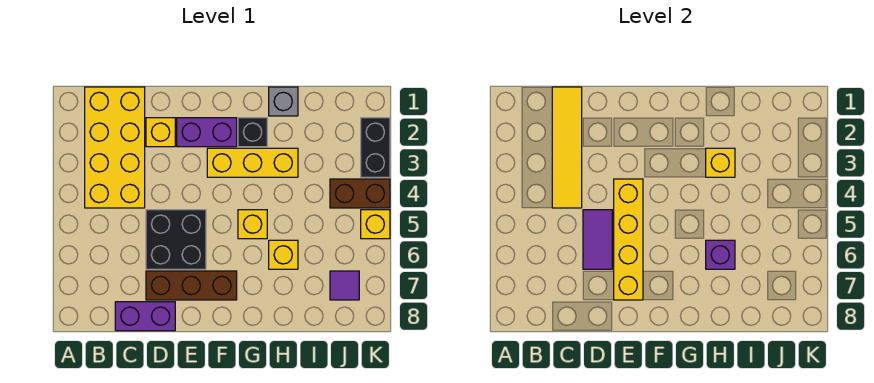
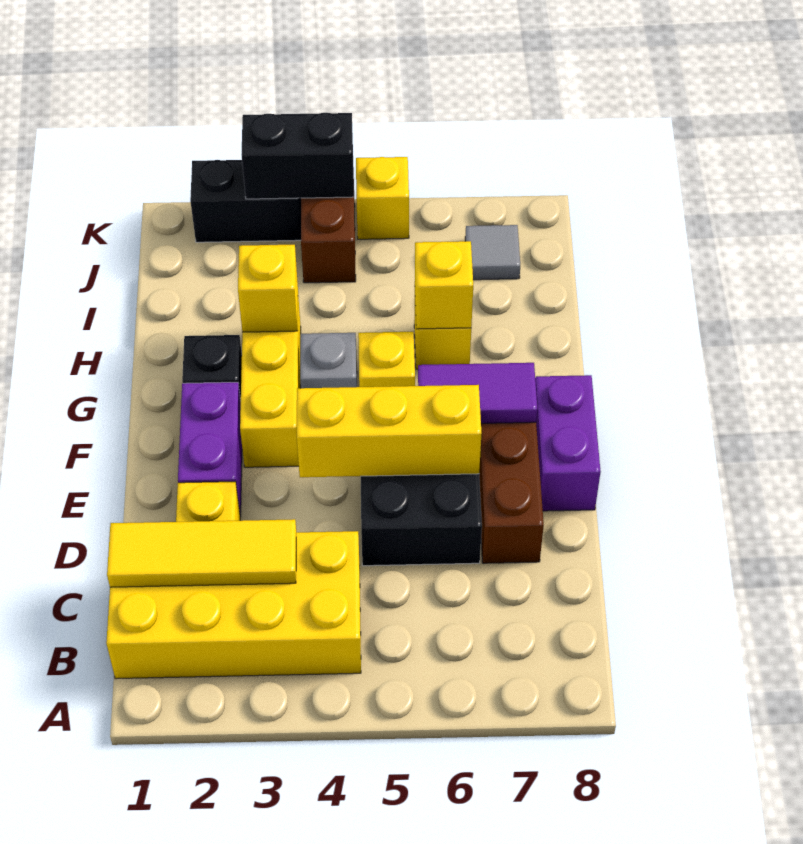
yellow 1x4 tile [552,87,582,208] -> yellow 1x3 tile [107,519,296,587]
purple 1x2 brick [115,302,175,331] -> purple 1x2 brick moved to [535,375,601,511]
purple 1x2 tile [583,210,612,269] -> purple 1x2 tile moved to [418,363,537,423]
yellow 1x4 brick [614,179,643,300] -> yellow 1x3 brick [297,385,482,477]
grey 1x1 brick [269,87,298,116] -> grey 1x1 brick moved to [300,333,357,388]
purple 1x1 brick [706,240,735,269] -> yellow 1x1 brick [415,241,473,329]
purple 1x1 tile [330,271,359,300] -> grey 1x1 tile [465,225,520,280]
none -> black 1x2 brick [241,113,354,199]

